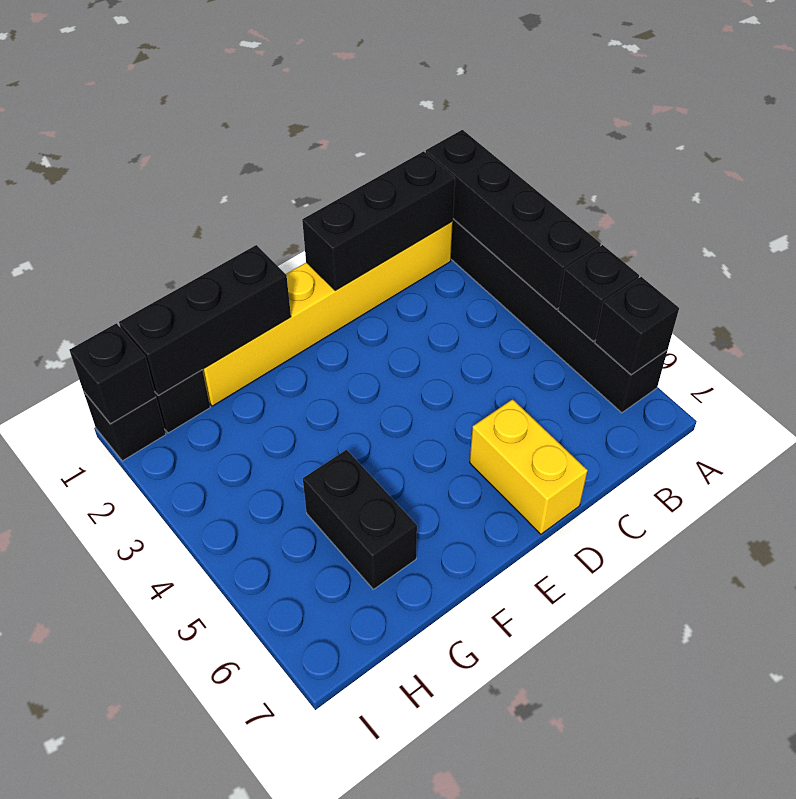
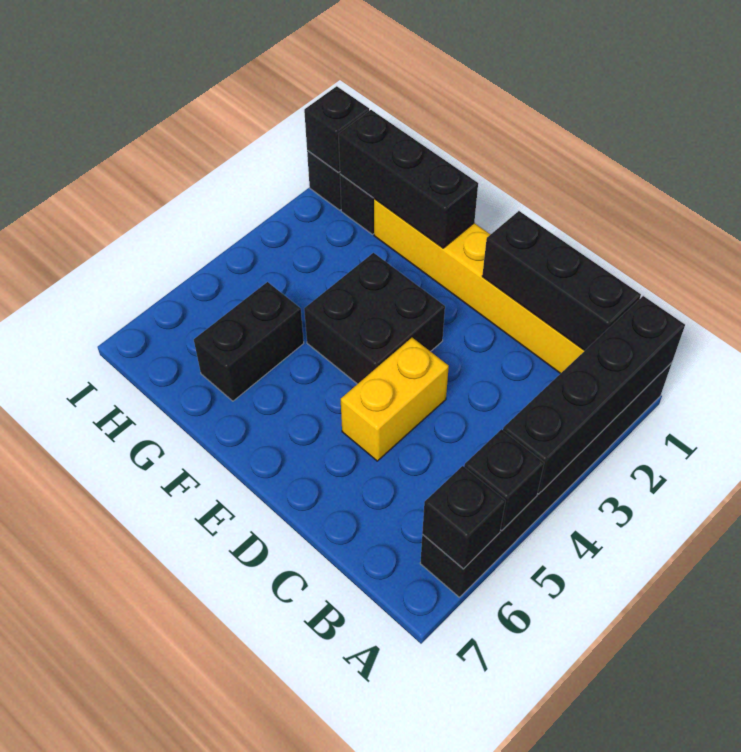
yellow 1x2 brick [470,399,588,534] -> yellow 1x2 brick moved to [341,338,449,461]
none -> black 2x2 brick [304,253,445,384]

